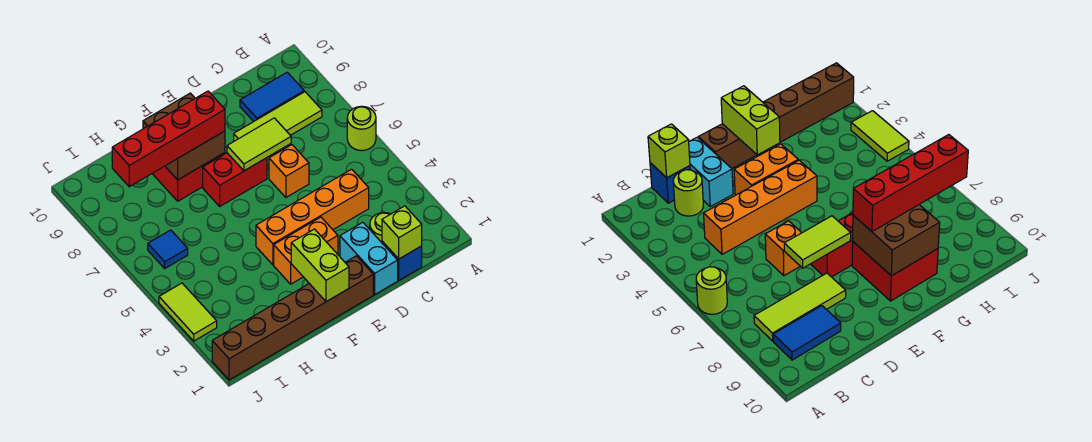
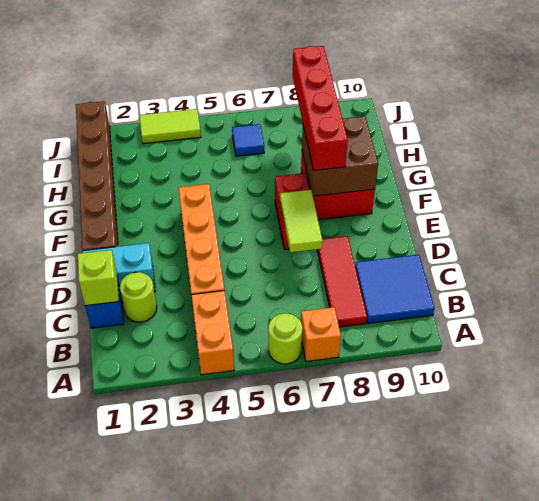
lime 1x3 tile [234,92,322,141] -> red 1x3 tile [317,236,367,327]
blue 1x2 tile [240,72,304,122] -> blue 2x2 tile [355,255,434,323]
orange 1x1 brick [269,145,309,197] -> orange 1x1 brick moved to [301,307,341,362]
orange 1x2 brick [274,217,338,284] -> orange 1x2 brick moved to [191,291,234,375]
lime 1x2 brick [291,229,349,302] -> none

